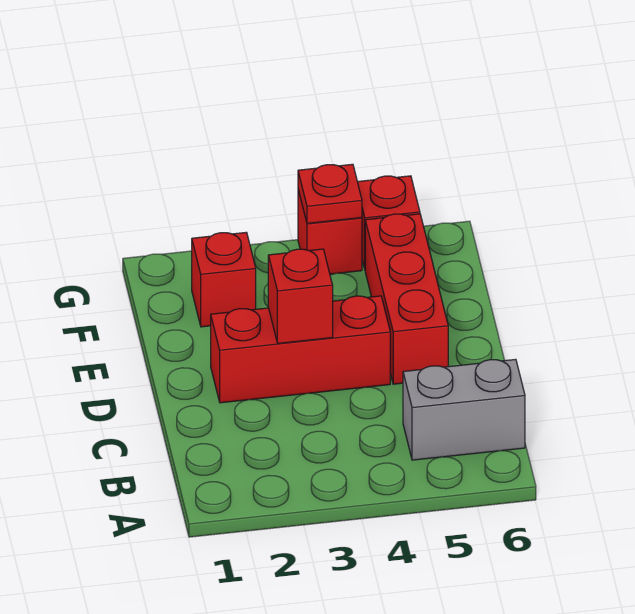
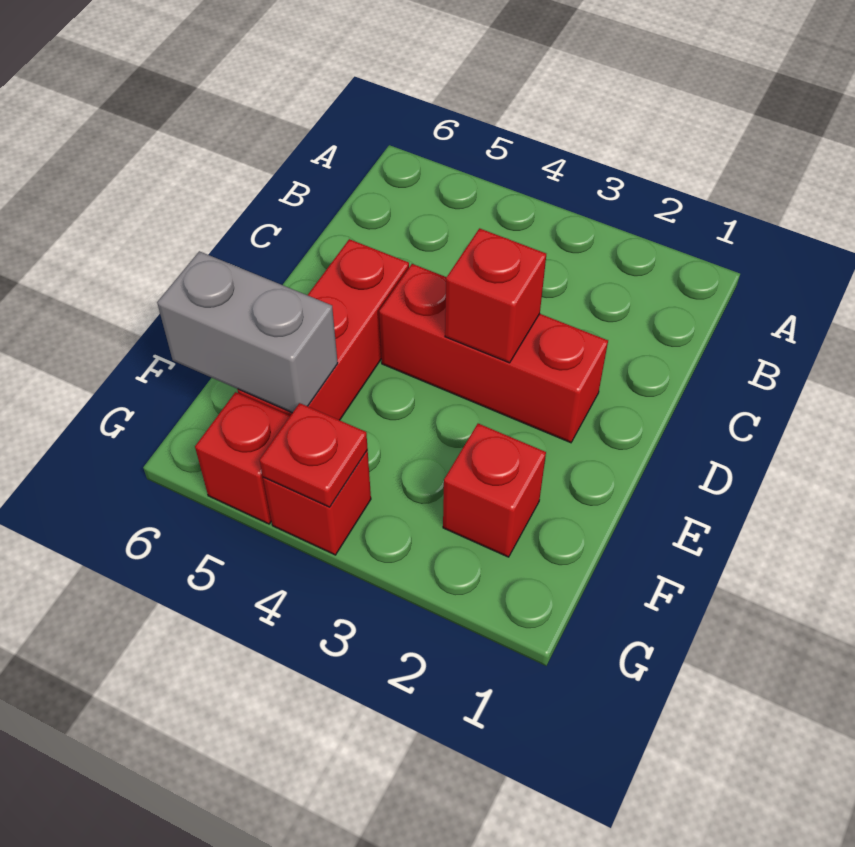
grey 1x2 brick [403,359,525,460] -> grey 1x2 brick moved to [157,251,338,413]

